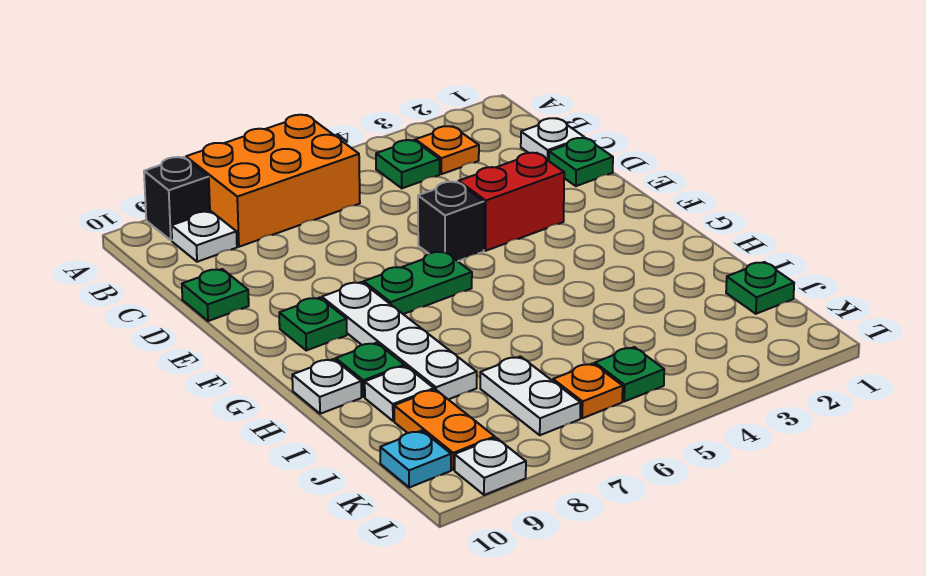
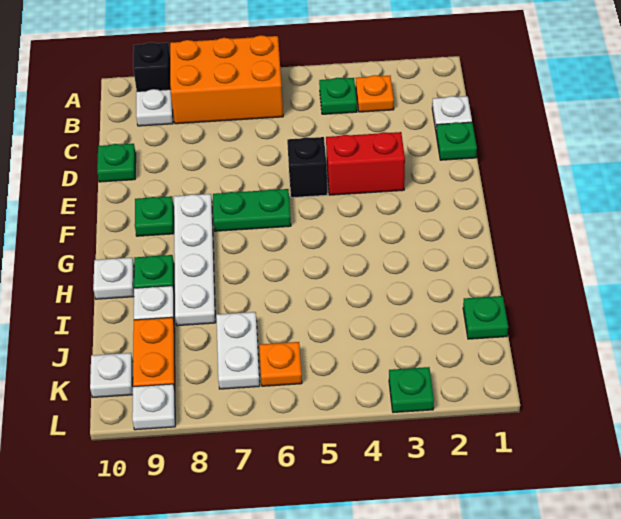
green 1x1 plate [595,347,664,401] -> green 1x1 plate moved to [389,367,434,413]
cyan 1x1 plate [380,431,451,488] -> white 1x1 plate [90,353,133,398]

